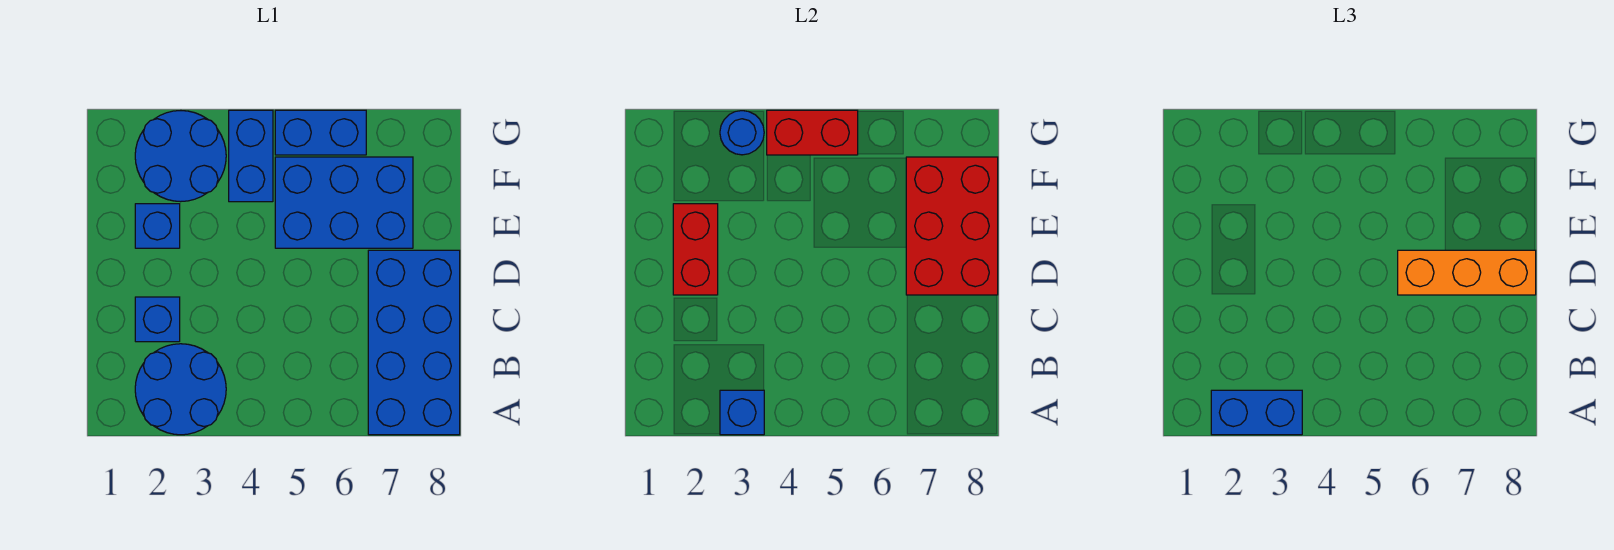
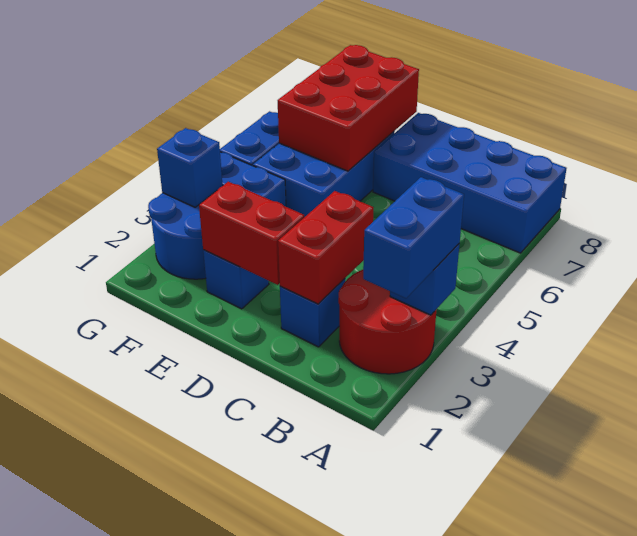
blue 2x2 round brick [135,344,226,435] -> red 2x2 round brick [338,270,437,374]
orange 1x3 brick [1398,250,1536,295] -> none
red 2x3 brick [906,157,998,295] -> red 2x3 brick turned to [278,45,419,171]
blue 1x1 round brick [720,111,764,155] -> blue 1x1 brick [157,128,223,207]
red 1x2 brick [767,110,858,155] -> red 1x2 brick moved to [278,191,374,304]

